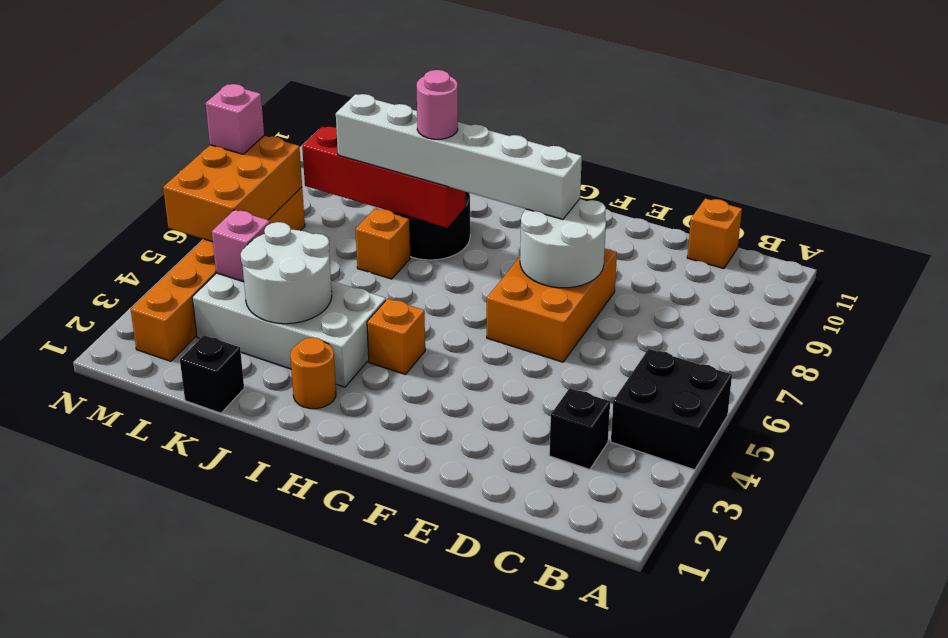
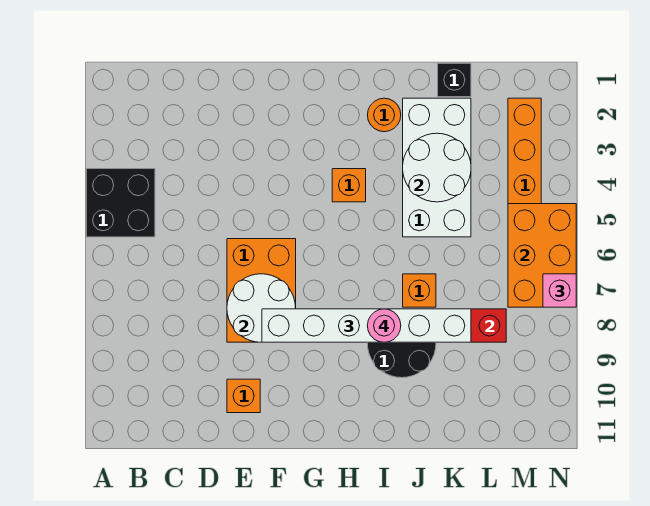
black 1x1 brick [549,388,610,469] -> none
orange 1x1 brick [687,199,742,269] -> orange 1x1 brick moved to [227,379,260,413]
white 2x4 brick [192,273,386,387] -> white 2x4 brick turned to [403,98,471,237]
pink 1x1 brick [212,210,270,282] -> none

